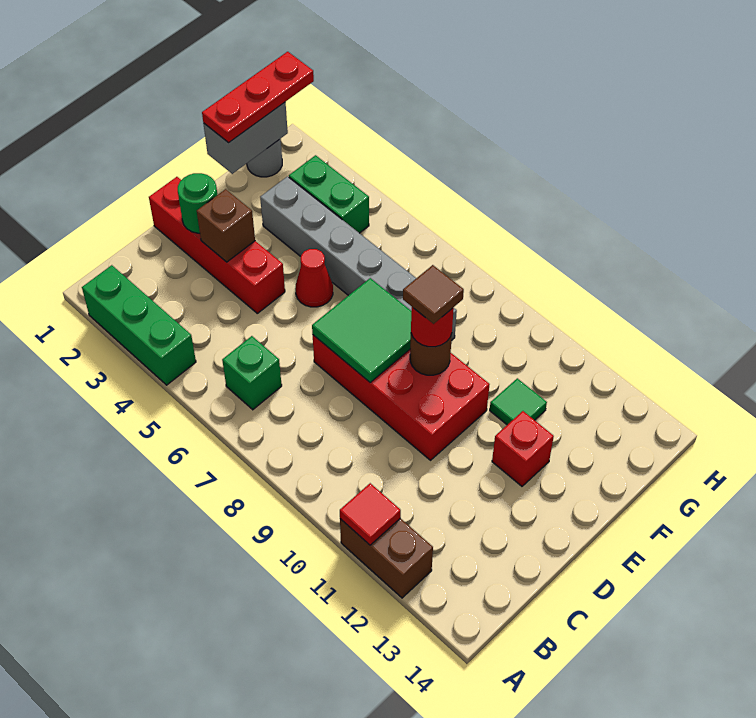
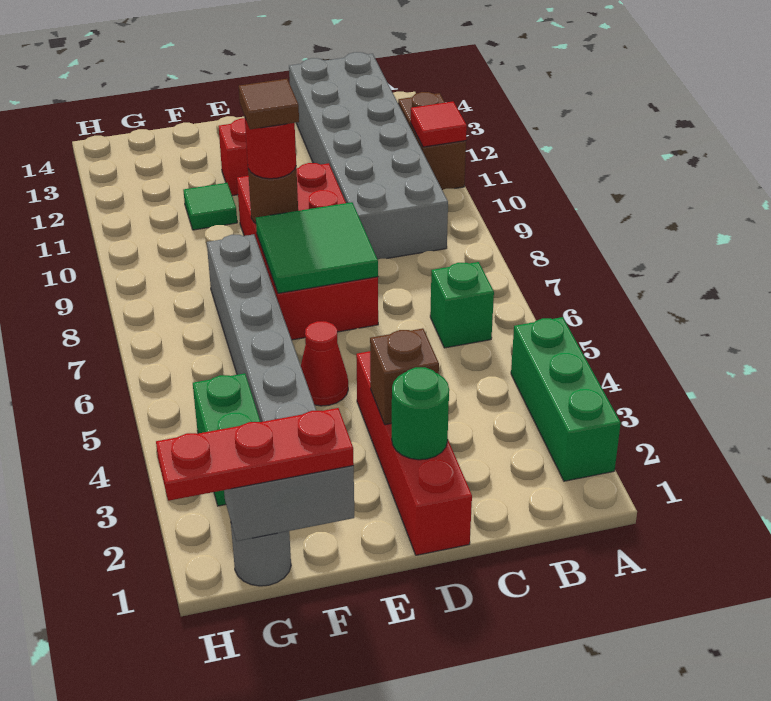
none -> grey 2x6 brick [289,52,448,259]

